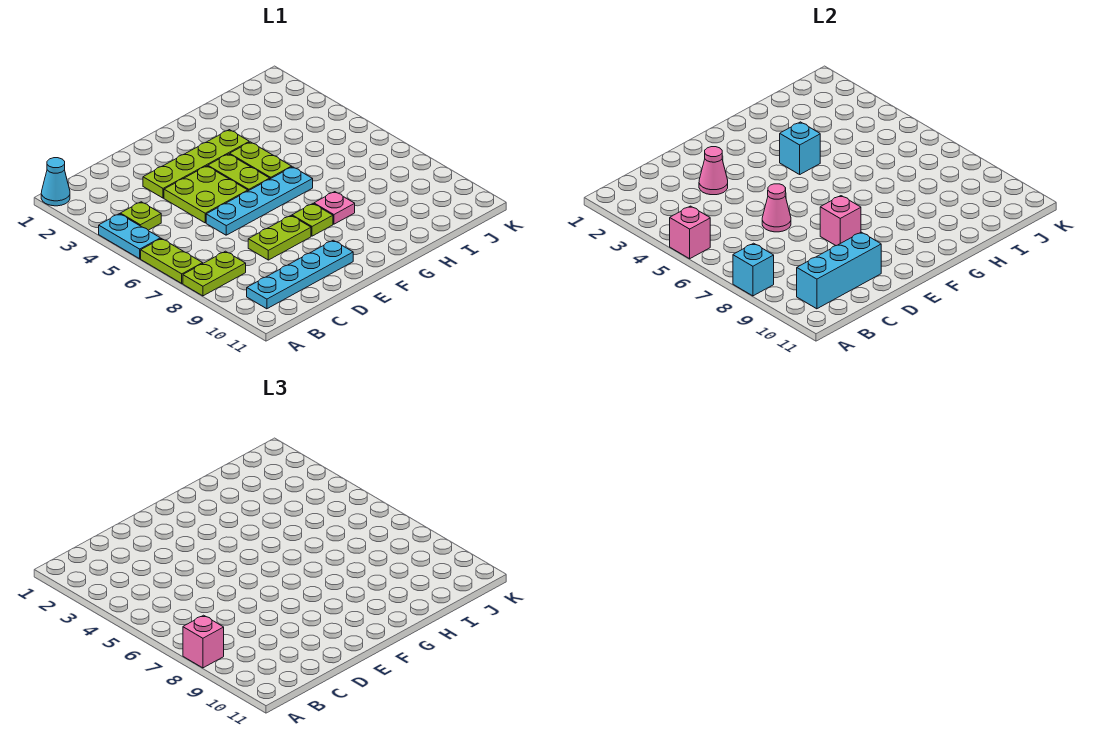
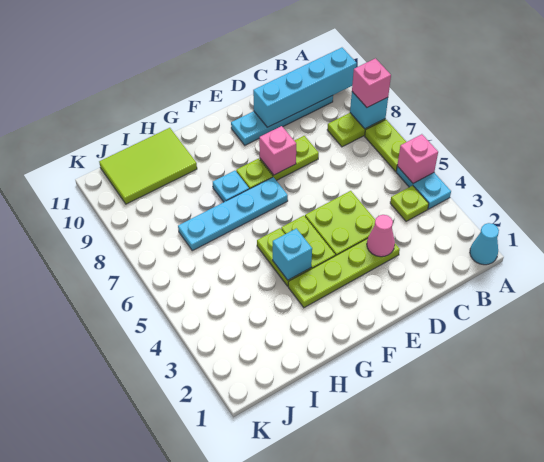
cyan 1x3 brick [797,232,881,309] -> cyan 1x4 brick [253,48,357,127]
cyan 1x4 plate [206,167,313,235] -> cyan 1x4 plate moved to [178,177,288,251]
pink 1x1 cone [762,184,791,232] -> none
pink 1x1 plate [314,192,355,224] -> cyan 1x1 plate [213,171,249,202]
none -> lime 2x3 tile [99,128,197,204]

